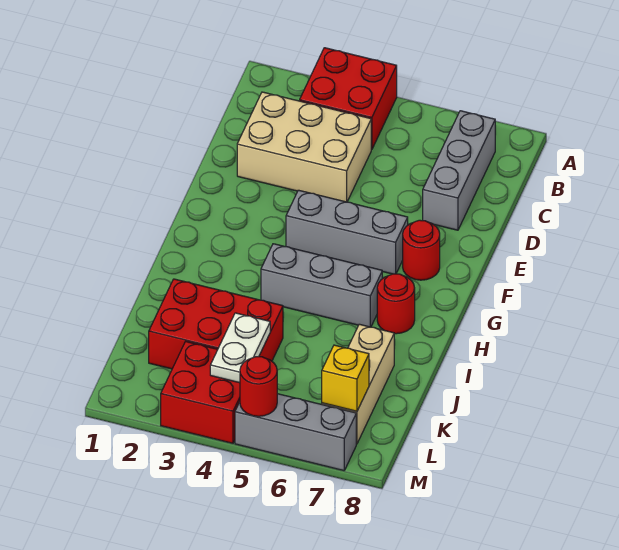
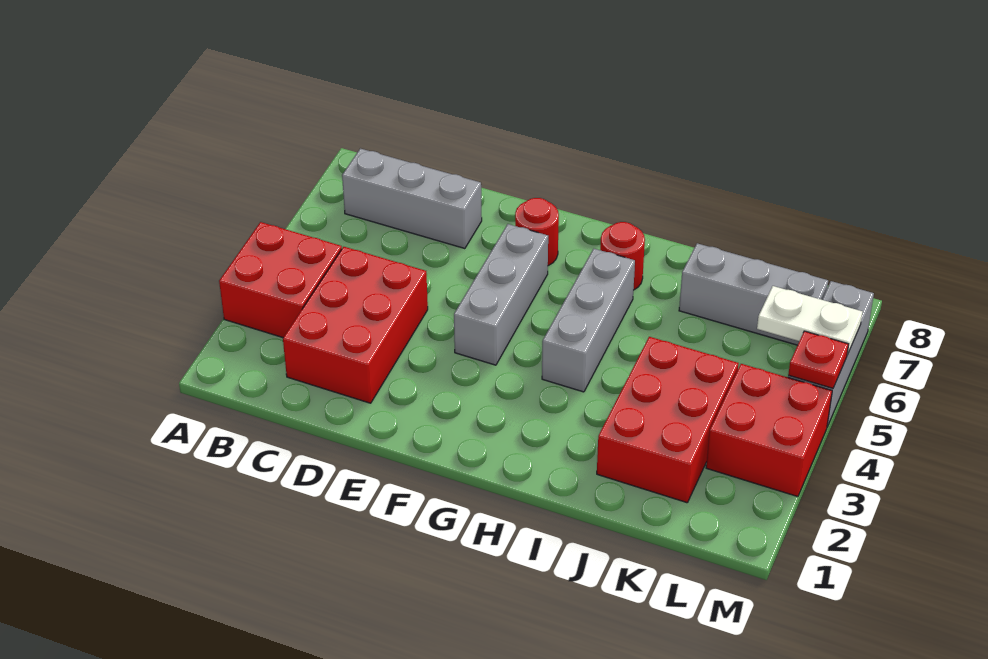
tan 2x3 brick [237,92,371,202] -> red 2x3 brick [283,247,428,403]
tan 1x3 brick [322,324,394,444] -> grey 1x3 brick [679,243,828,345]
white 1x2 plate [210,313,270,383] -> white 1x2 plate moved to [757,286,862,355]
yellow 1x1 brick [322,345,369,411] -> none
red 1x1 round brick [240,357,277,416] -> red 1x1 plate [788,331,849,388]

